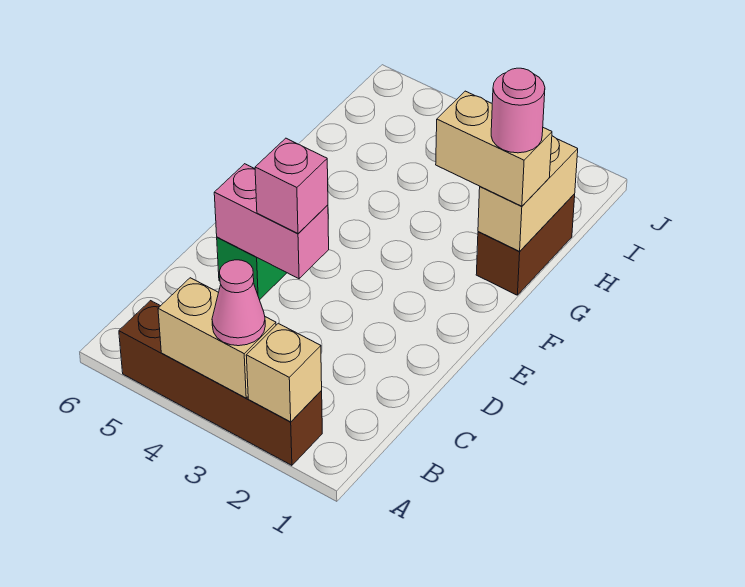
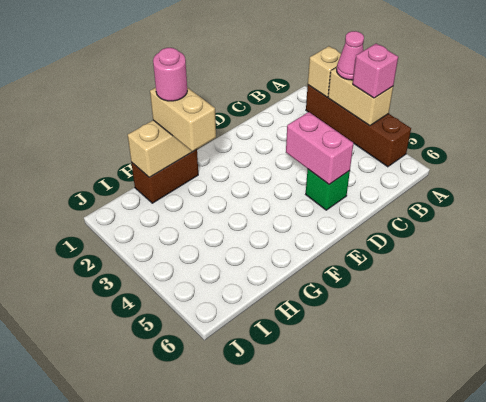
pink 1x1 brick [255,138,328,233] -> pink 1x1 brick moved to [353,44,398,98]

